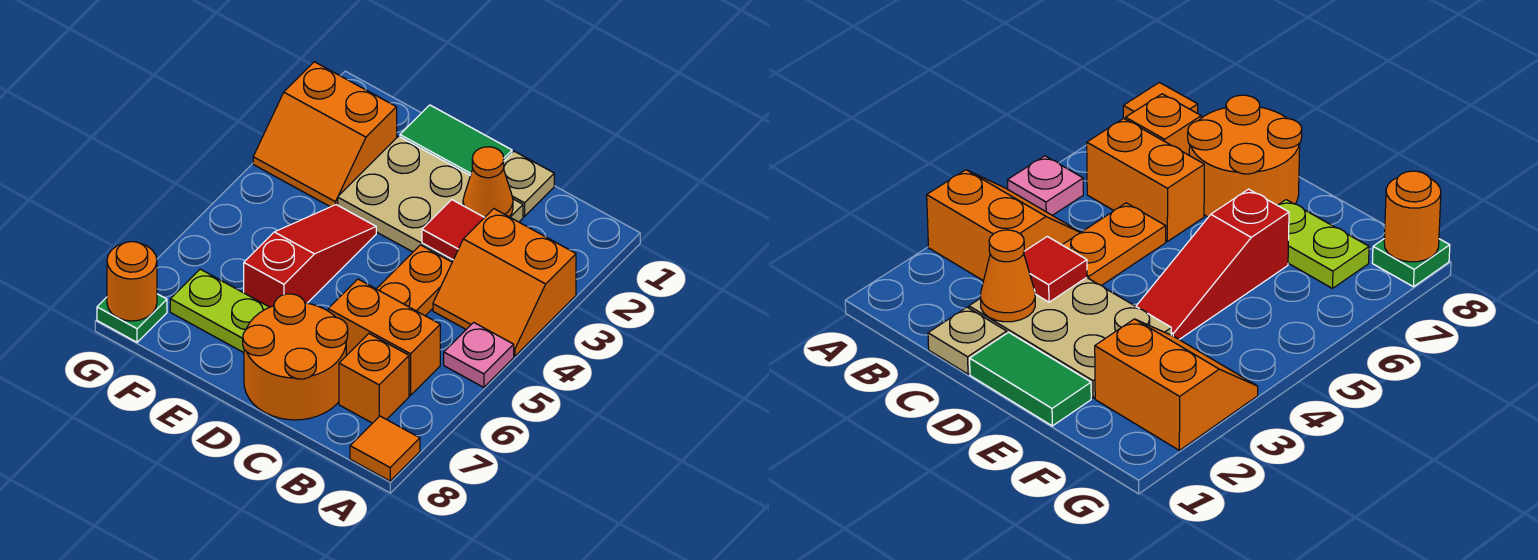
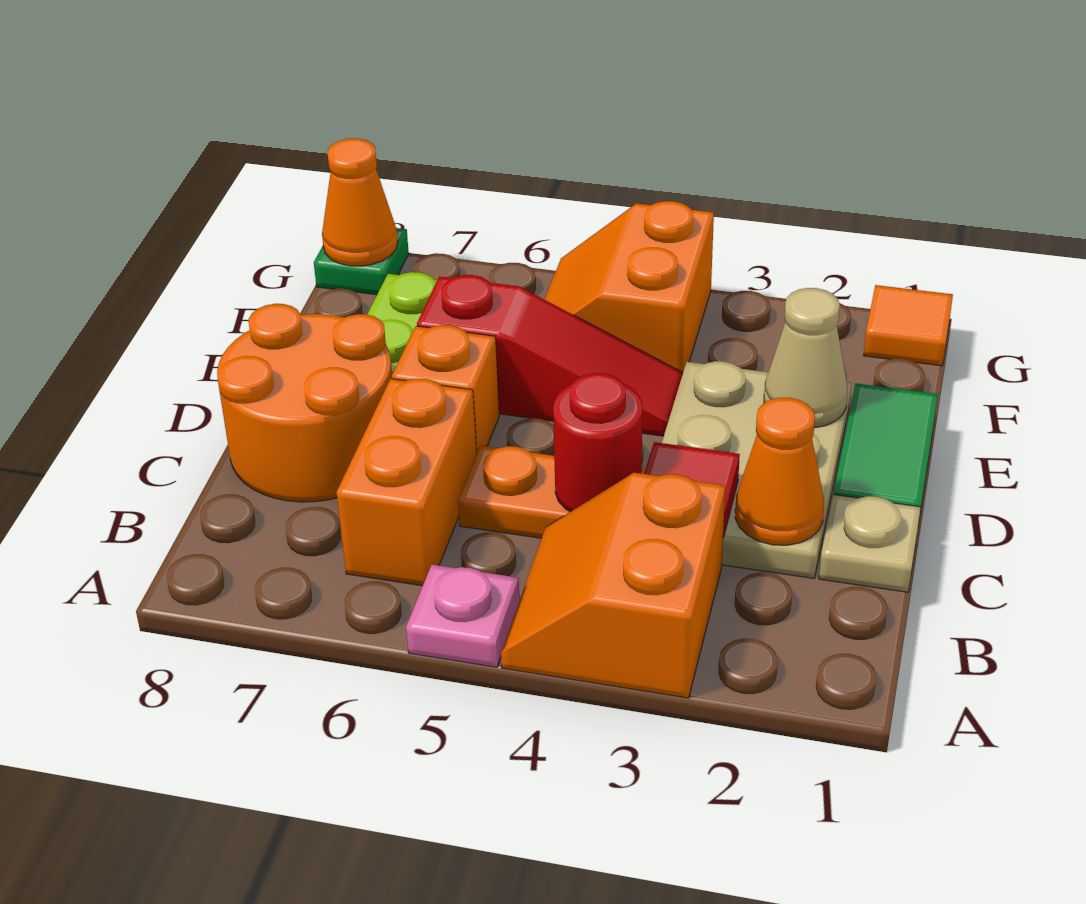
orange 1x1 tile [350,416,420,481] -> orange 1x1 tile moved to [864,285,953,366]
orange 1x1 brick [339,334,409,423] -> orange 1x1 brick moved to [392,325,499,454]
none -> red 1x1 round brick [553,373,642,512]
none -> tan 1x1 cone [764,288,848,428]
orange 2x2 slope [253,62,397,207] -> orange 2x2 slope moved to [544,201,714,375]
orange 1x1 round brick [107,242,157,321] -> orange 1x1 cone [322,138,398,266]

